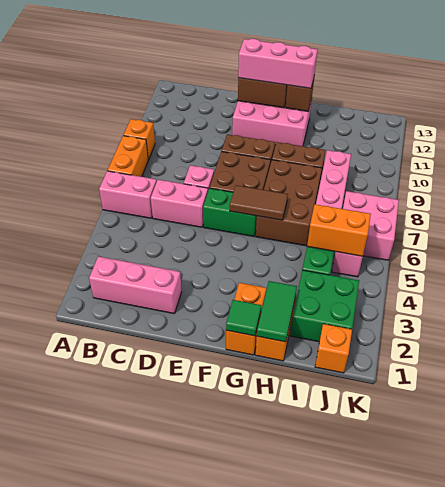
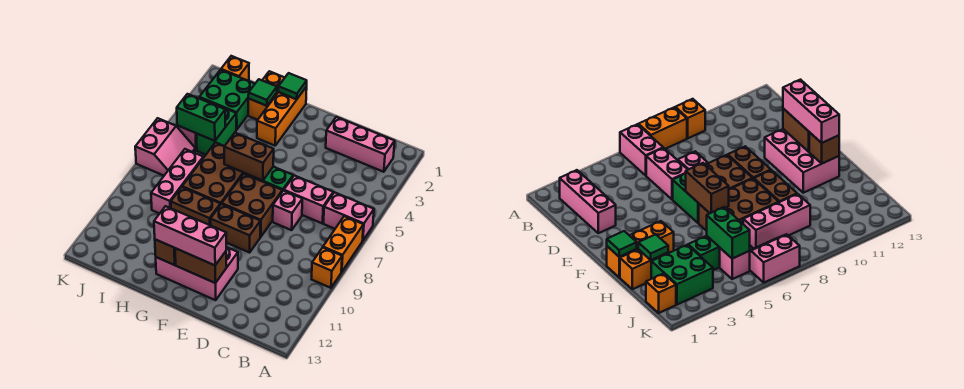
brown 1x2 tile [230,185,288,220] -> brown 1x2 brick [224,133,274,181]
orange 1x2 brick [226,283,267,355] -> orange 1x3 brick [257,87,307,146]
green 1x2 tile [257,281,297,342] -> green 1x1 tile [248,79,277,106]
orange 1x2 brick [307,204,371,256] -> green 1x2 brick [177,94,225,141]
pink 2x2 brick [343,191,399,260] -> pink 2x2 slope [135,118,195,176]

